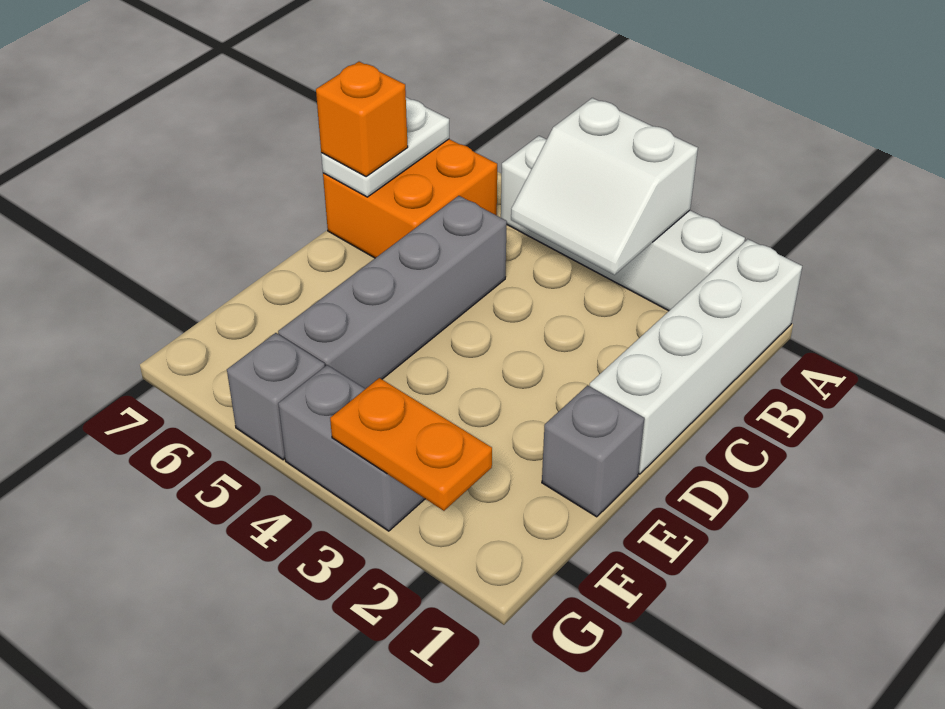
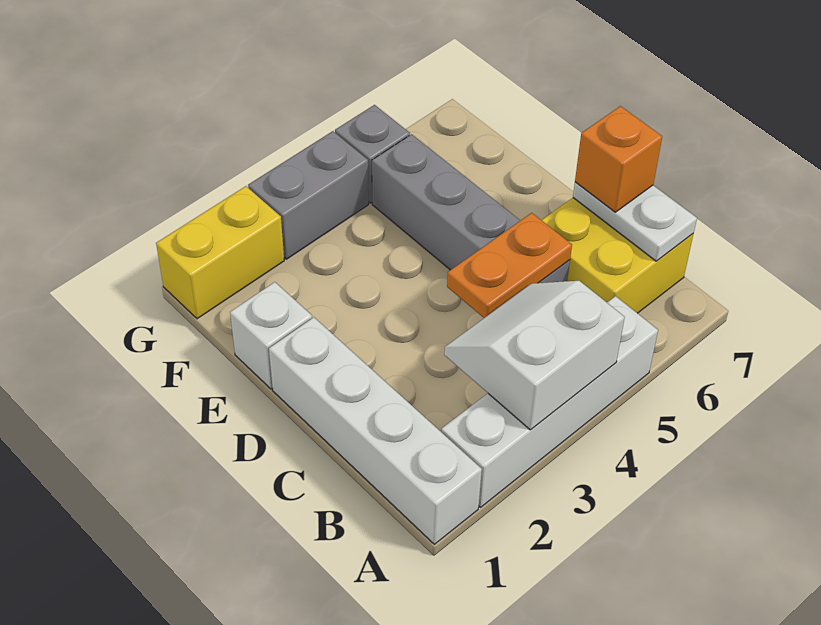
orange 2x2 brick [323,139,497,258] -> yellow 2x2 brick [542,198,693,313]
grey 1x1 brick [542,385,644,517] -> white 1x1 brick [230,282,312,389]
none -> yellow 1x2 brick [156,186,284,319]
orange 1x2 plate [330,378,492,511] -> orange 1x2 plate moved to [447,213,572,318]

